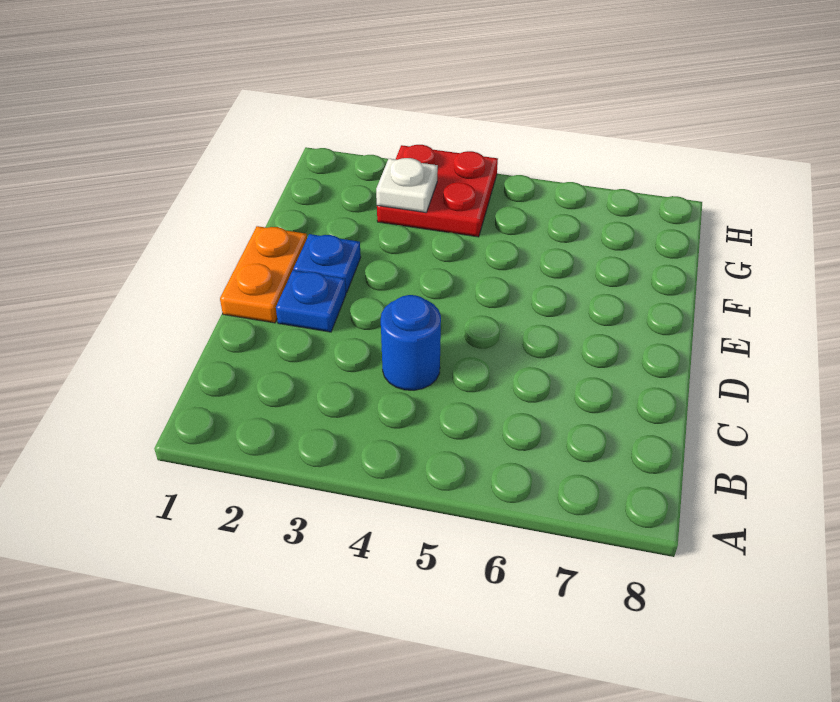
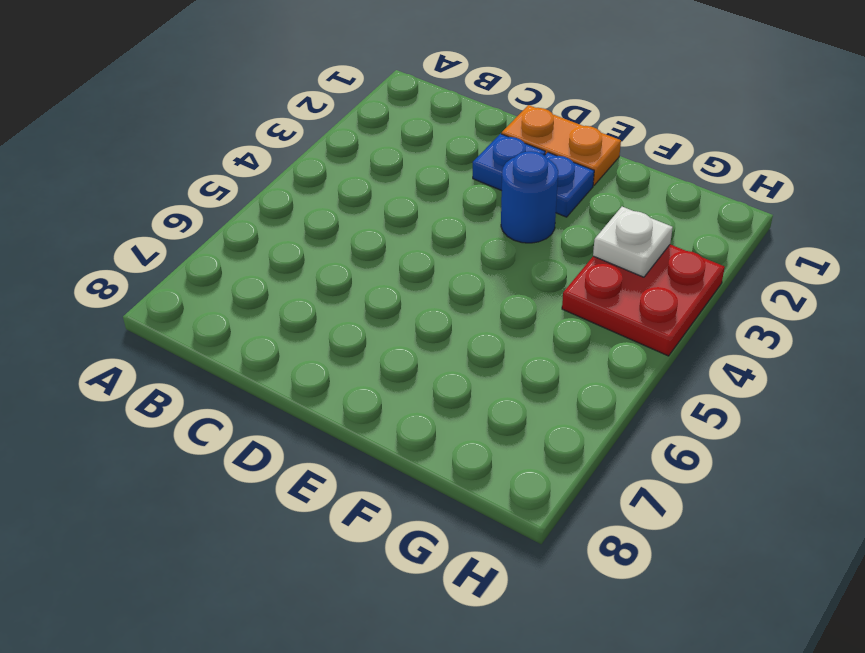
blue 1x1 round brick [381,295,441,390] -> blue 1x1 round brick moved to [501,151,558,243]

